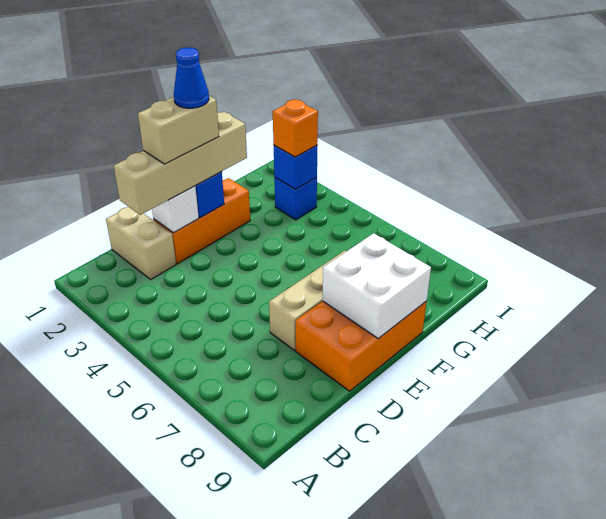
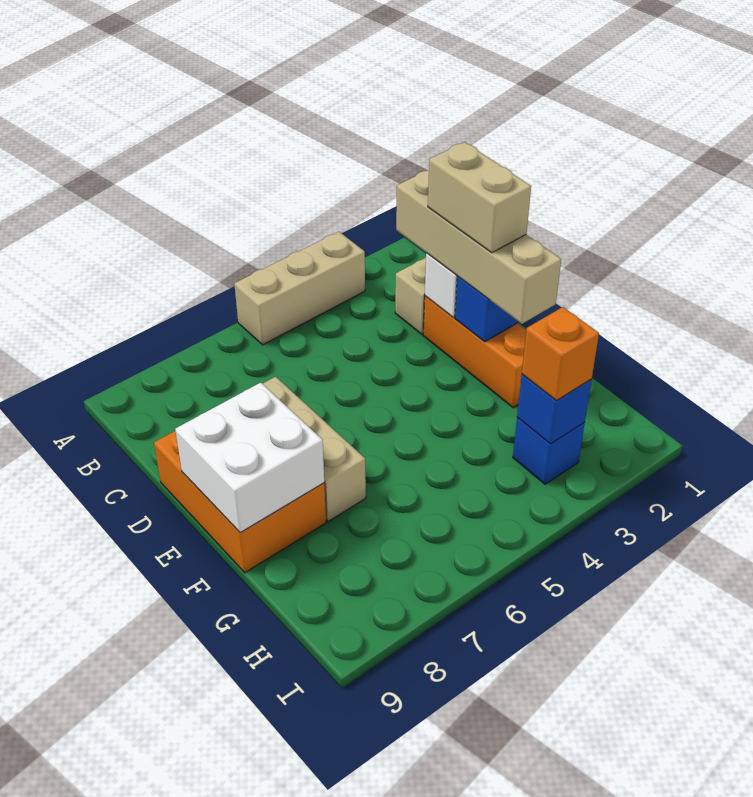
none -> tan 1x3 brick [234,232,365,345]
blue 1x1 cone [174,48,209,108] -> none

